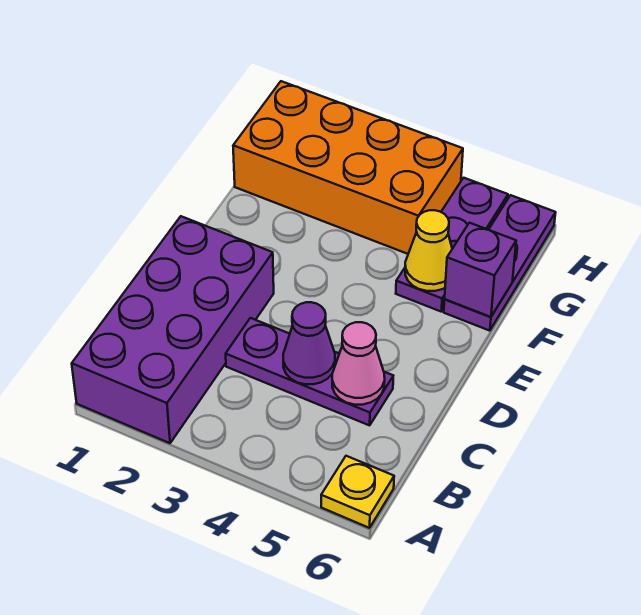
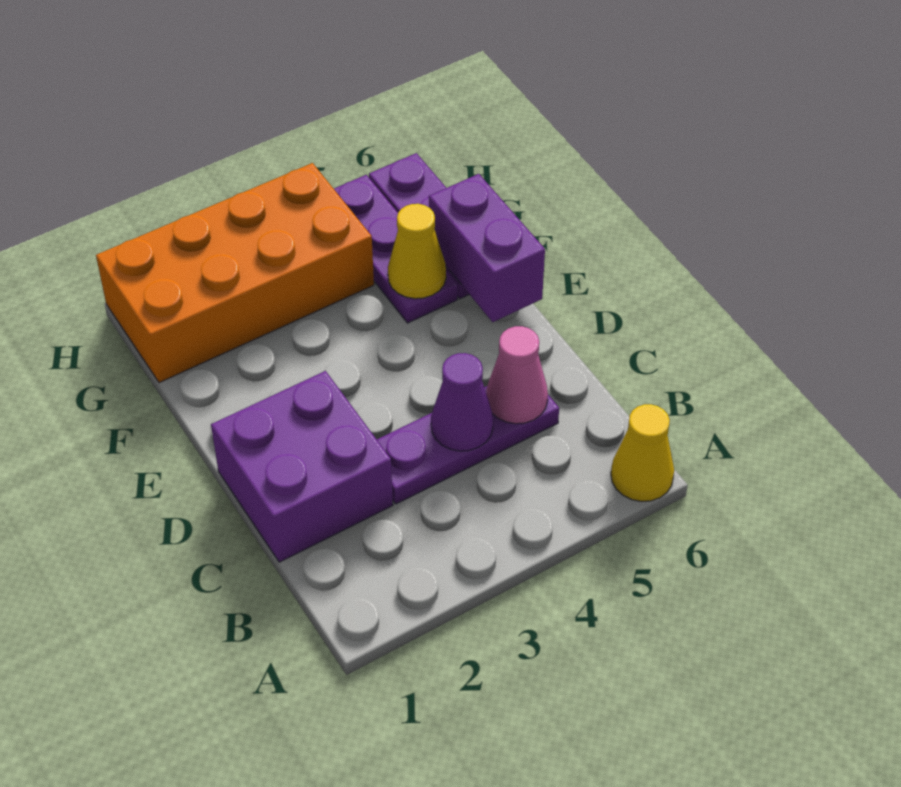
purple 2x4 brick [72,216,274,443] -> purple 2x2 brick [211,371,393,562]
yellow 1x1 plate [321,456,394,528] -> yellow 1x1 cone [611,404,674,501]
purple 1x1 brick [445,223,516,317] -> purple 1x2 brick [429,174,545,322]

